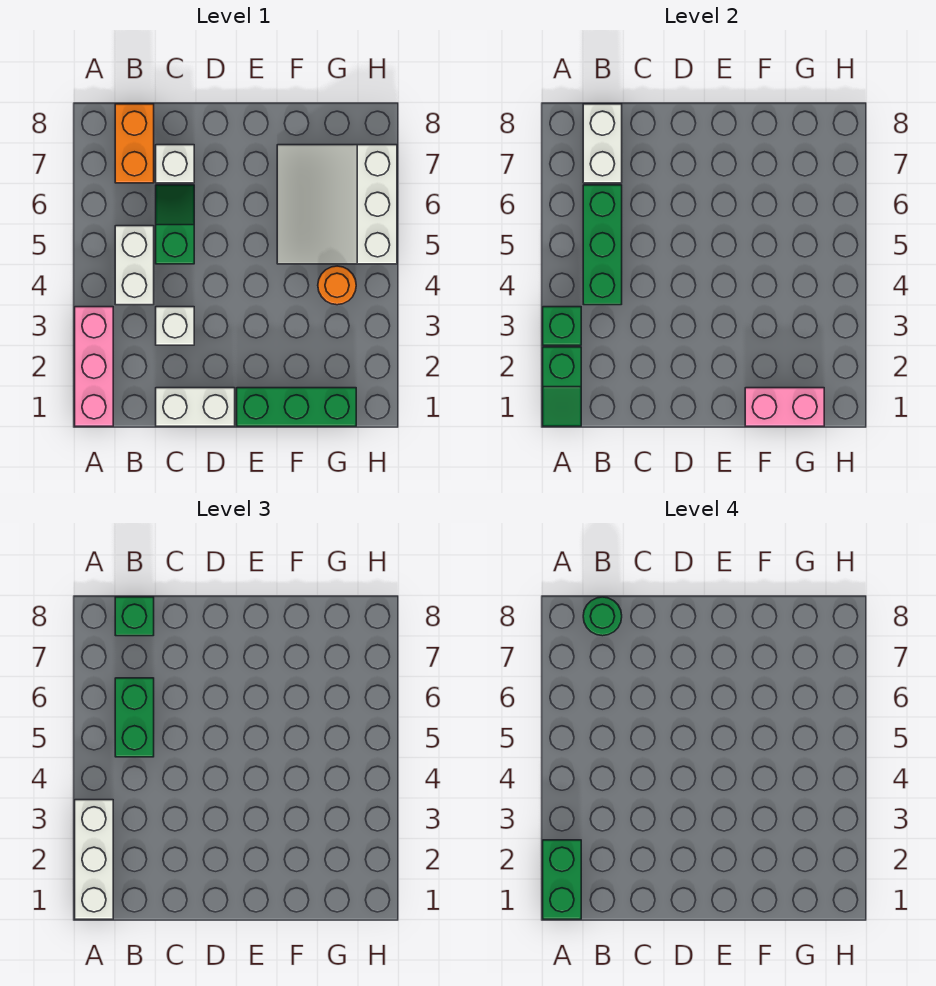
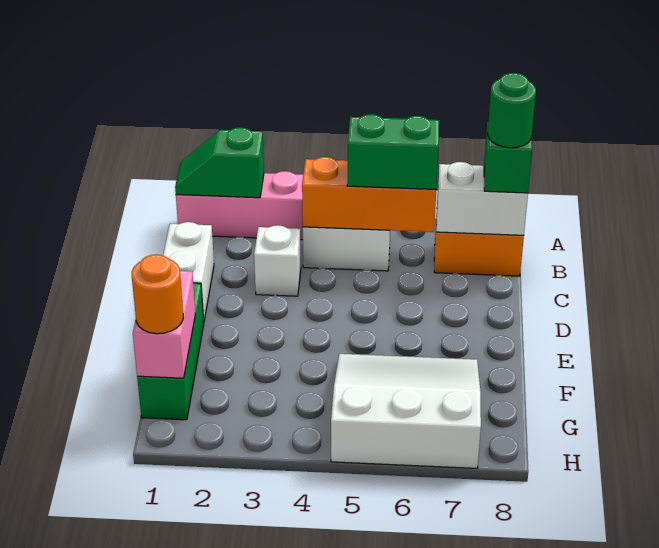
white 1x3 brick [75,800,113,919] -> none
green 1x2 brick [543,840,581,919] -> none
green 1x1 brick [543,307,581,345] -> none
green 1x3 brick [583,185,622,305] -> orange 1x3 brick [302,157,436,232]
green 1x2 slope [156,185,194,264] -> none
white 1x1 brick [156,145,194,183] -> none
orange 1x1 round brick [318,266,356,305] -> orange 1x1 round brick moved to [132,254,183,334]

